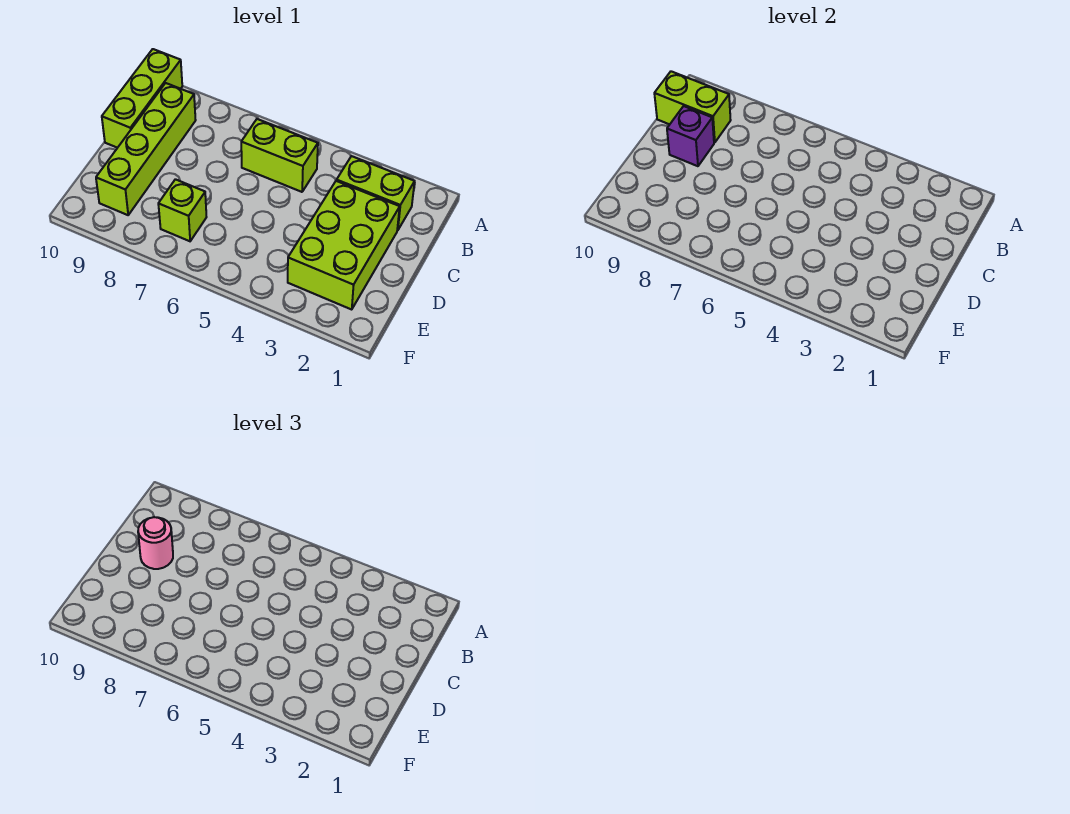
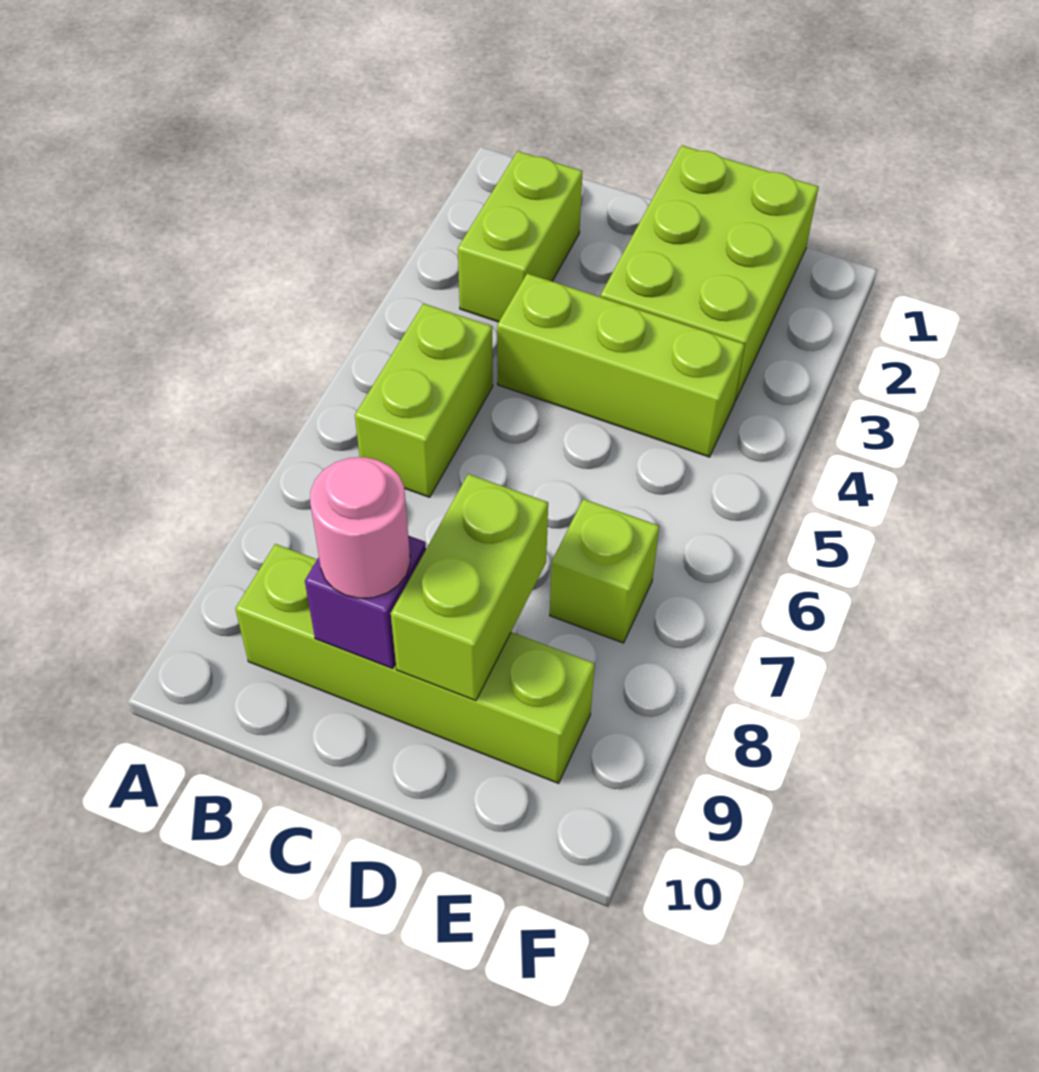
lime 1x3 brick [102,49,182,148] -> lime 1x3 brick moved to [497,273,745,457]
lime 1x2 brick [654,71,731,143] -> lime 1x2 brick moved to [391,474,548,701]
lime 2x3 brick [288,181,400,309] -> lime 2x3 brick turned to [601,146,819,401]

